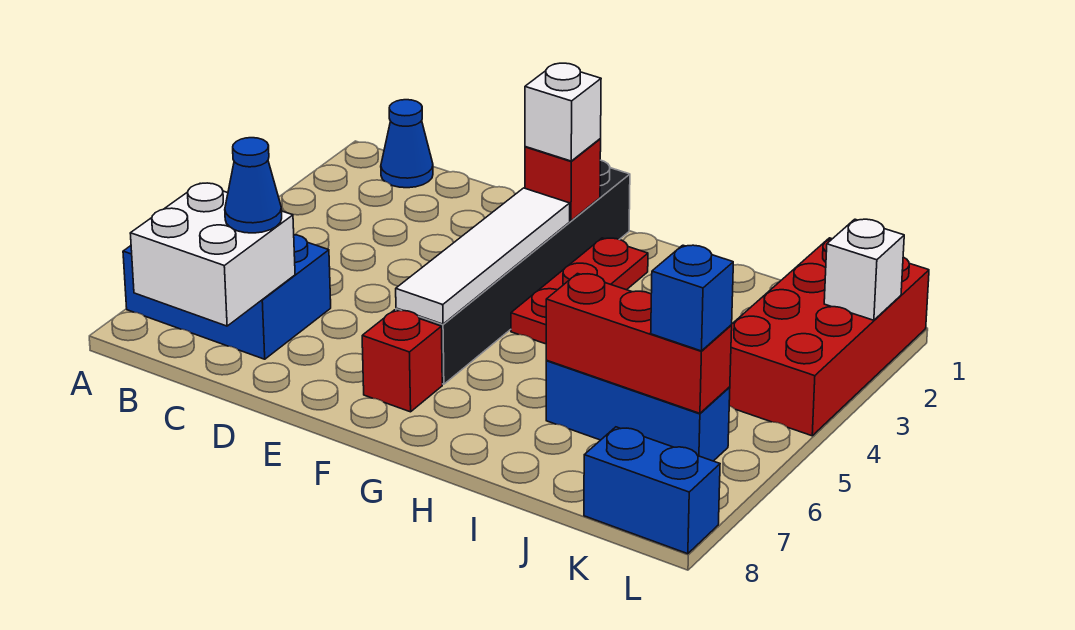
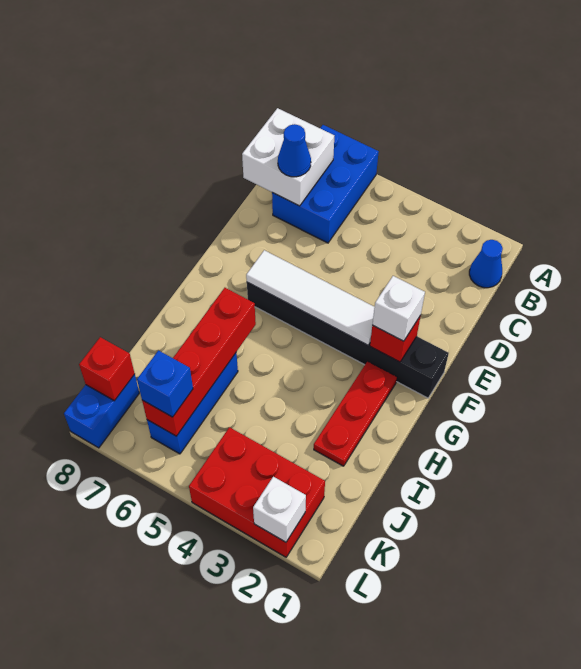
red 1x1 brick [362,310,442,412] -> red 1x1 brick moved to [79,337,135,401]
red 1x3 plate [511,238,648,344] -> red 1x3 plate turned to [314,361,397,466]
red 1x3 brick [546,274,732,413] -> red 1x4 brick [142,288,256,436]
red 2x4 brick [729,238,929,436] -> red 2x3 brick [189,427,325,557]

